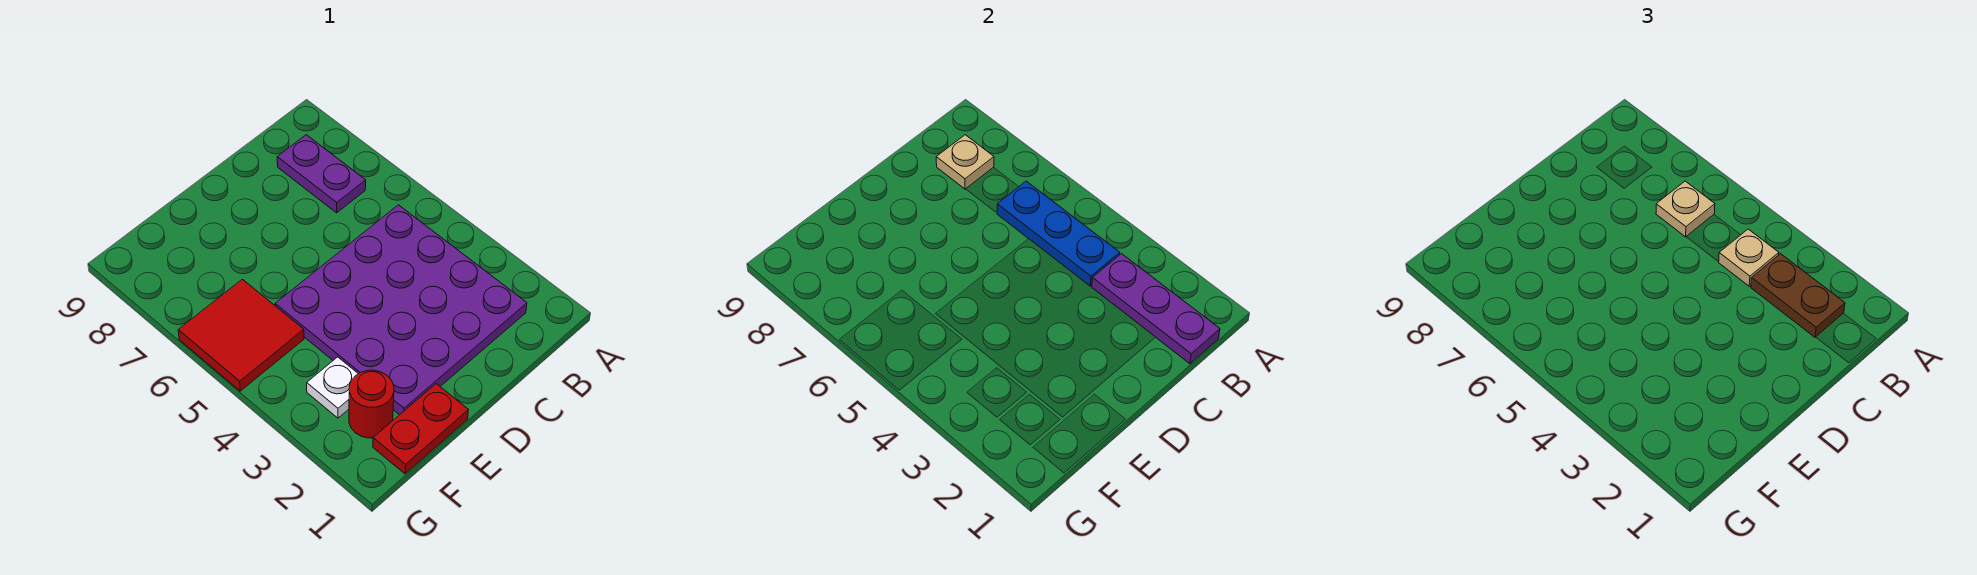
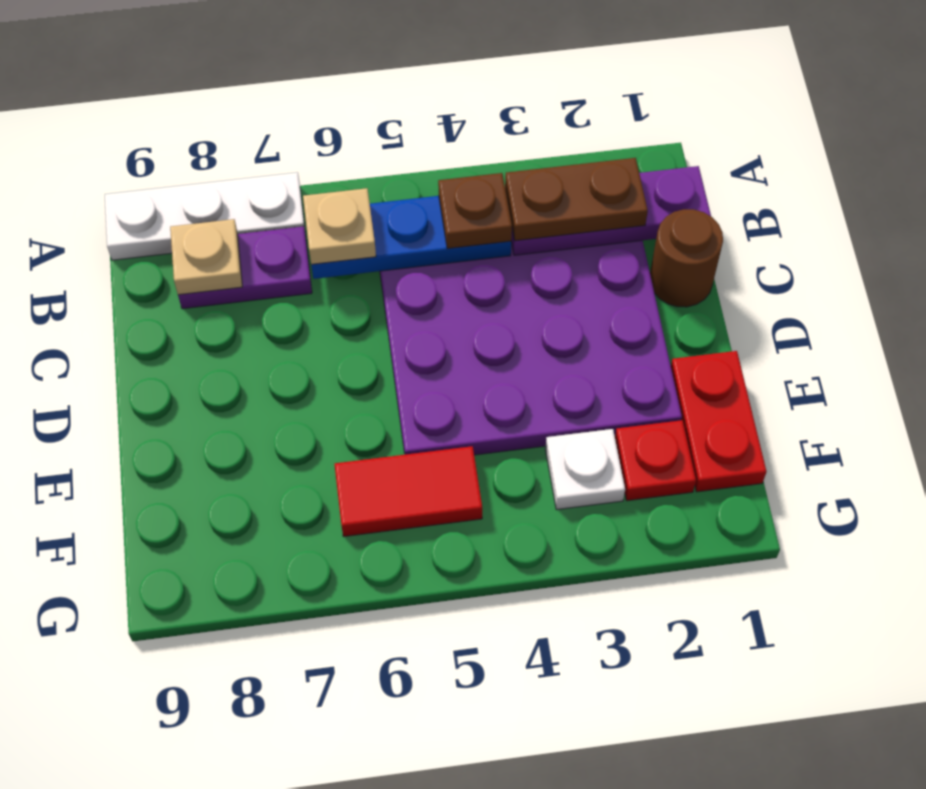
none -> white 1x3 plate [105,172,305,260]
tan 1x1 plate [1719,229,1779,286] -> brown 1x1 plate [438,173,512,249]
none -> brown 1x1 round brick [650,209,723,307]
red 1x1 round brick [349,370,394,438] -> red 1x1 plate [615,420,696,501]
red 2x2 tile [178,279,304,391] -> red 1x2 tile [335,446,482,537]

